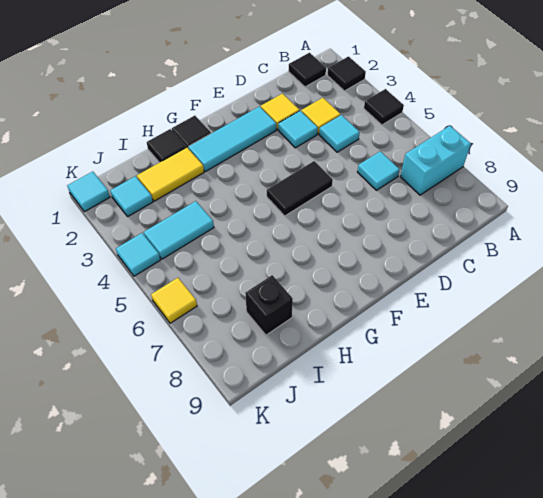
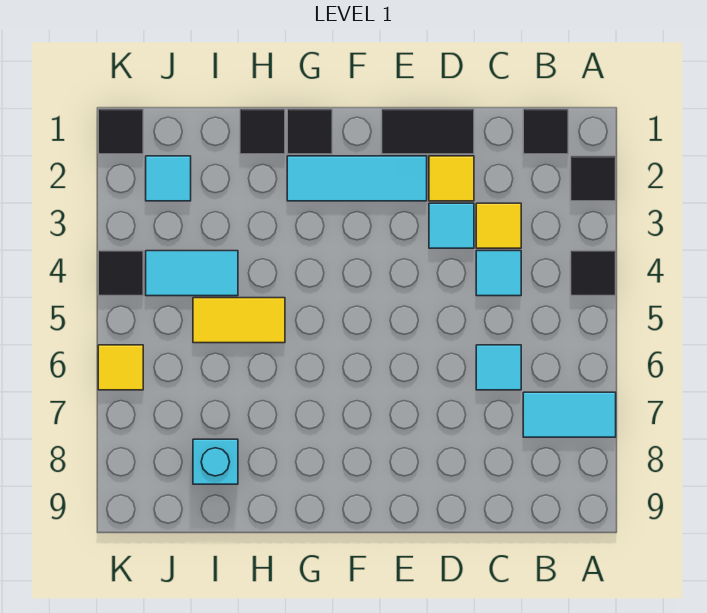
cyan 1x2 brick [400,126,471,195] -> cyan 1x2 tile [523,392,616,437]
black 1x2 tile [267,161,333,216] -> black 1x2 tile moved to [382,109,474,154]
yellow 1x2 tile [137,147,204,201] -> yellow 1x2 tile moved to [193,298,285,343]
black 1x1 brick [245,275,293,335] -> cyan 1x1 brick [193,439,238,484]
cyan 1x1 tile [67,172,110,212] -> black 1x1 tile [98,109,143,154]
cyan 1x1 tile [116,233,160,276] -> black 1x1 tile [98,251,143,296]

